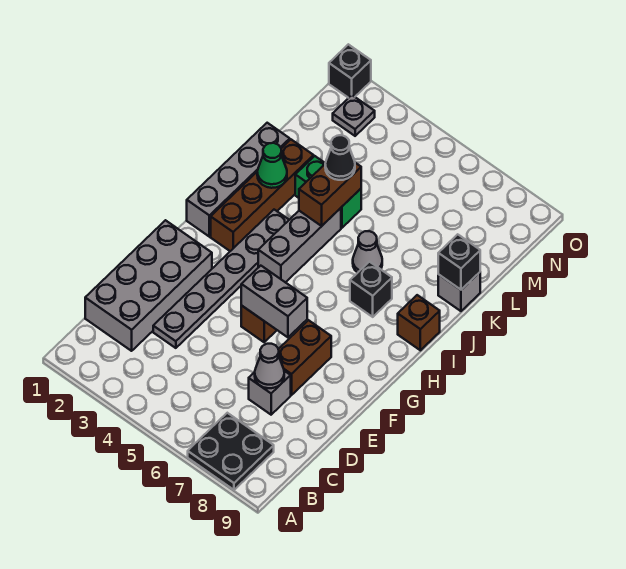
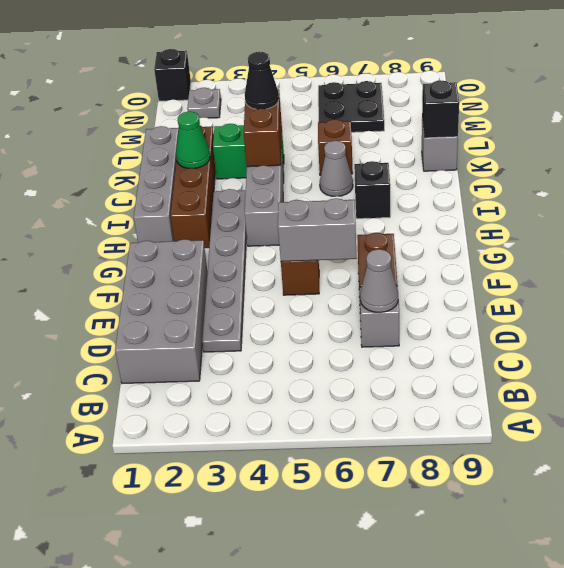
black 2x2 plate [188,413,274,490] -> black 2x2 plate moved to [318,81,384,132]
brown 1x1 brick [398,295,440,350] -> brown 1x1 brick moved to [318,119,353,175]

